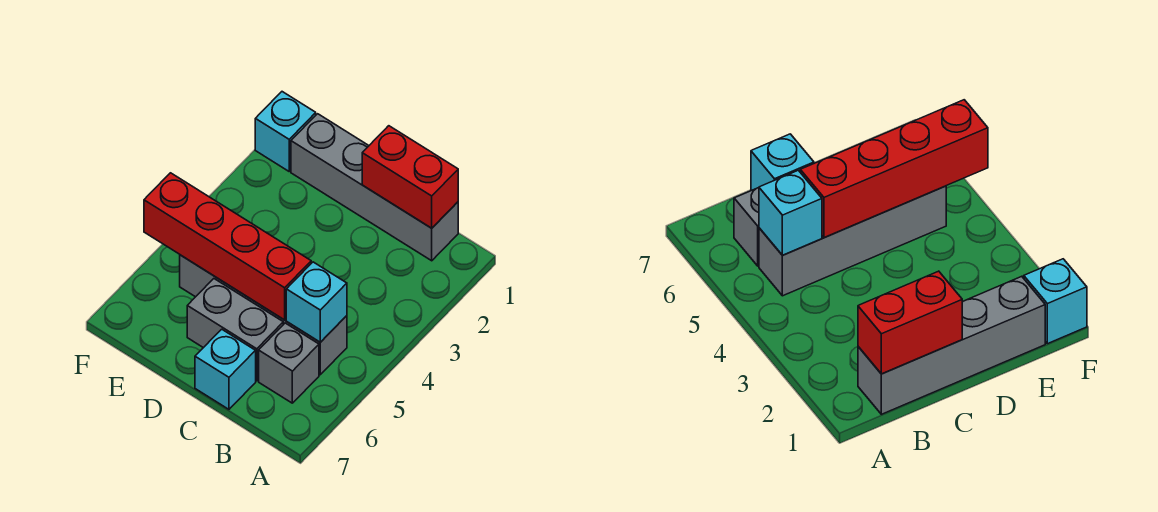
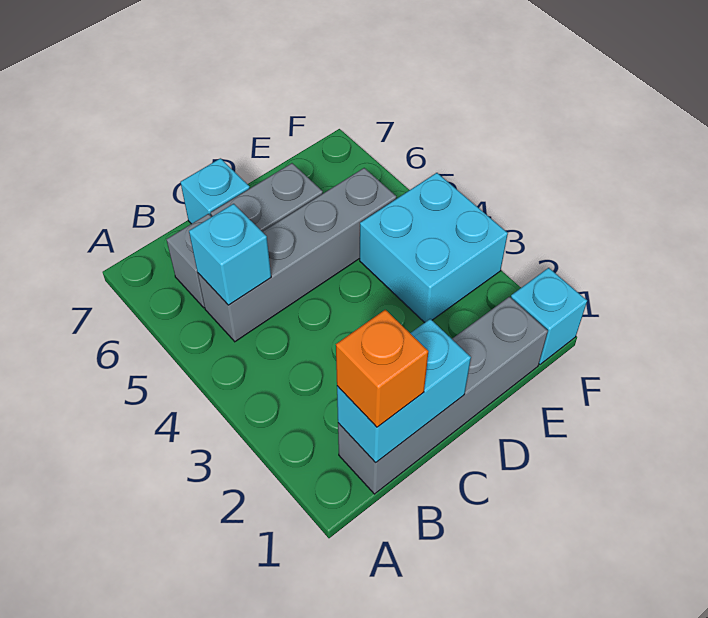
red 1x2 brick [362,126,458,228] -> cyan 1x2 brick [337,319,471,463]
none -> orange 1x1 brick [336,310,428,427]
red 1x4 brick [144,173,311,320] -> none
none -> cyan 2x2 brick [360,173,508,323]

